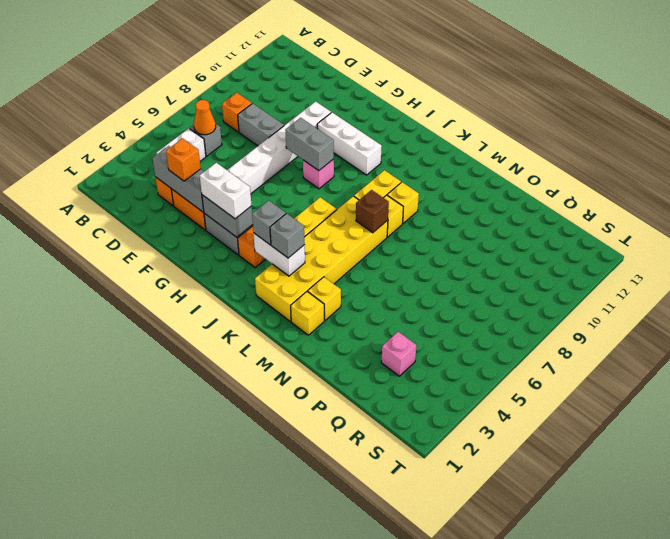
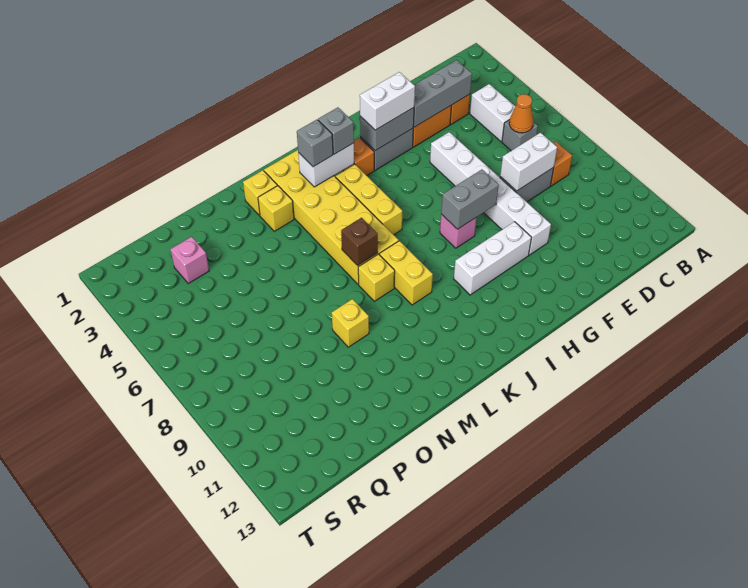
none -> white 1x2 brick [500,133,557,191]
orange 1x1 brick [166,138,201,181] -> none
yellow 1x1 brick [387,182,419,223] -> yellow 1x1 brick moved to [332,299,369,347]

